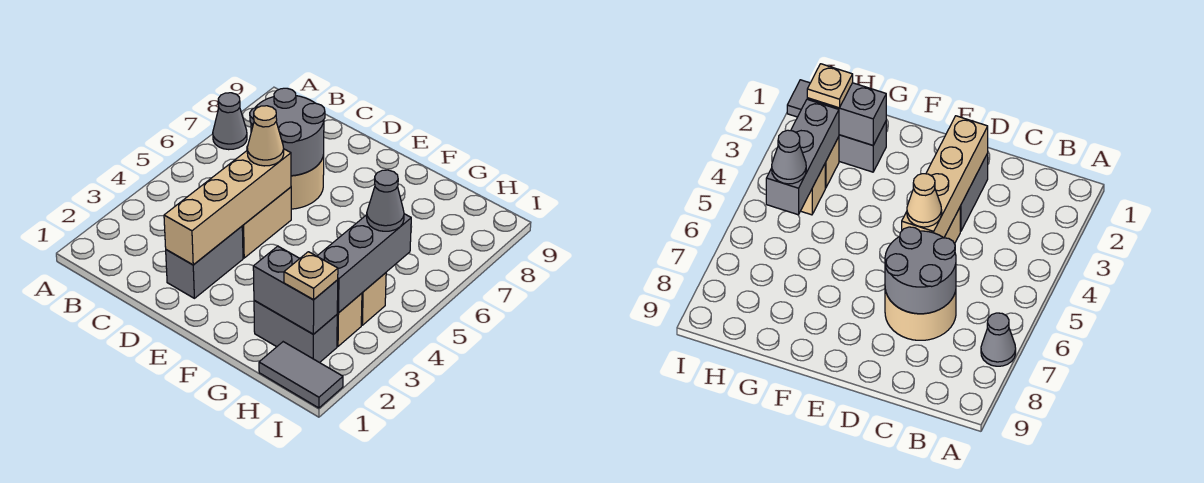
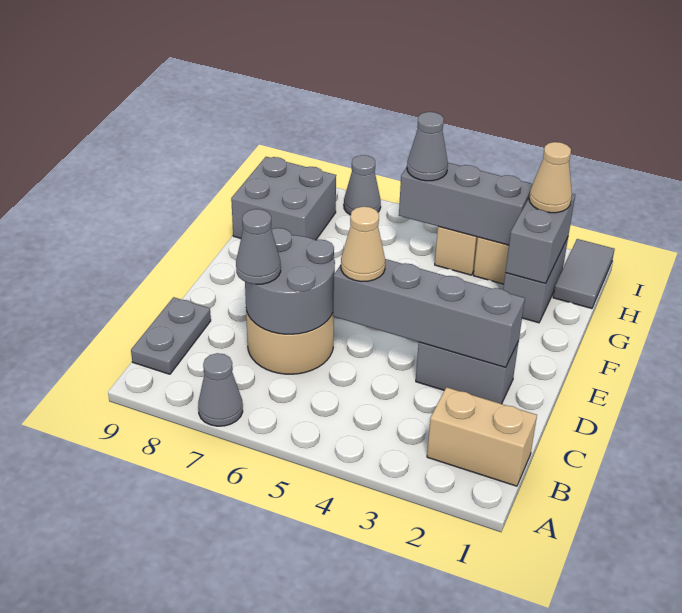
none -> grey 1x2 plate [131,297,211,374]
none -> grey 1x1 cone [236,209,281,284]
tan 1x4 brick [164,149,291,265] -> grey 1x4 brick [333,259,525,367]
tan 1x2 brick [242,187,291,258] -> tan 1x2 brick moved to [427,387,537,486]
none -> grey 2x2 brick [231,157,336,240]
tan 1x1 plate [284,252,338,300] -> tan 1x1 cone [529,142,572,213]
none -> grey 1x1 cone [344,155,381,215]

